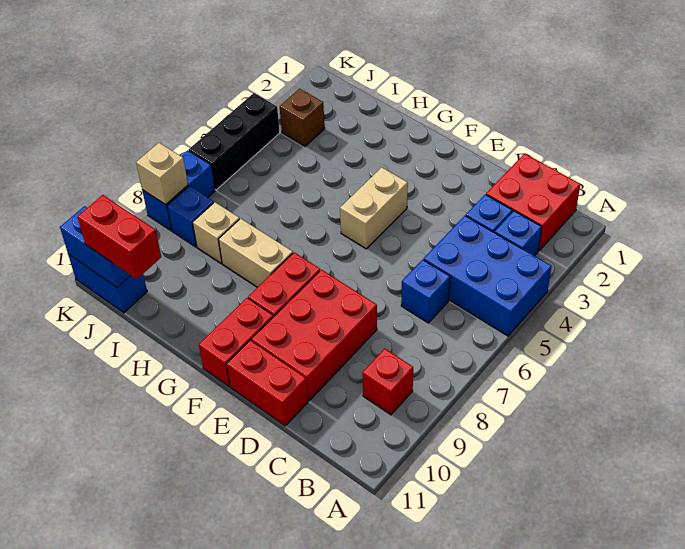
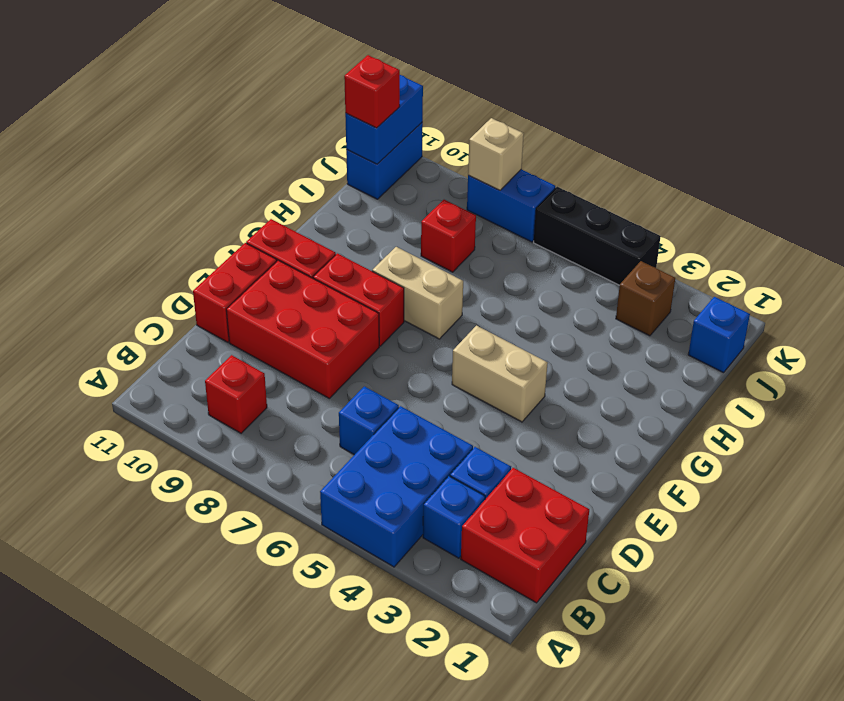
tan 1x2 brick [218,218,293,287] -> tan 1x2 brick turned to [372,247,463,339]
tan 1x1 brick [193,202,240,263] -> red 1x1 brick [421,200,476,272]
red 1x2 brick [78,195,161,279] -> red 1x1 brick [344,55,400,128]
blue 1x1 brick [167,186,214,247] -> blue 1x1 brick moved to [688,297,750,373]

